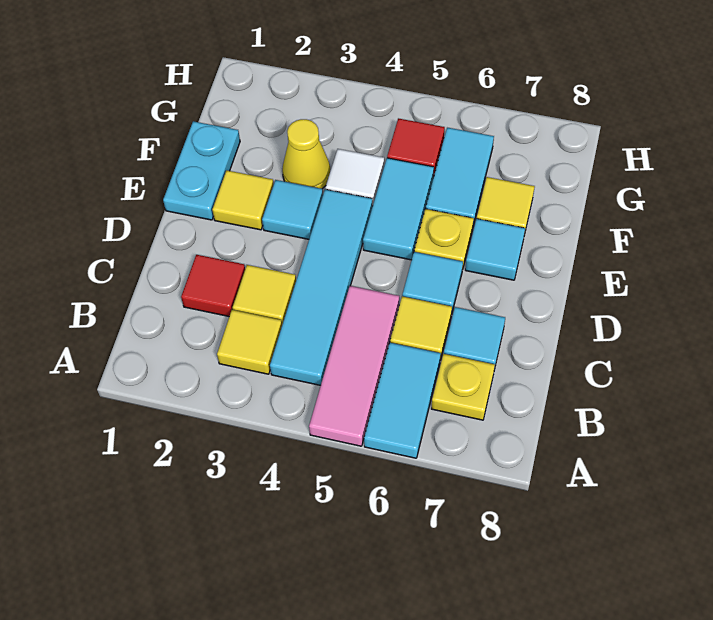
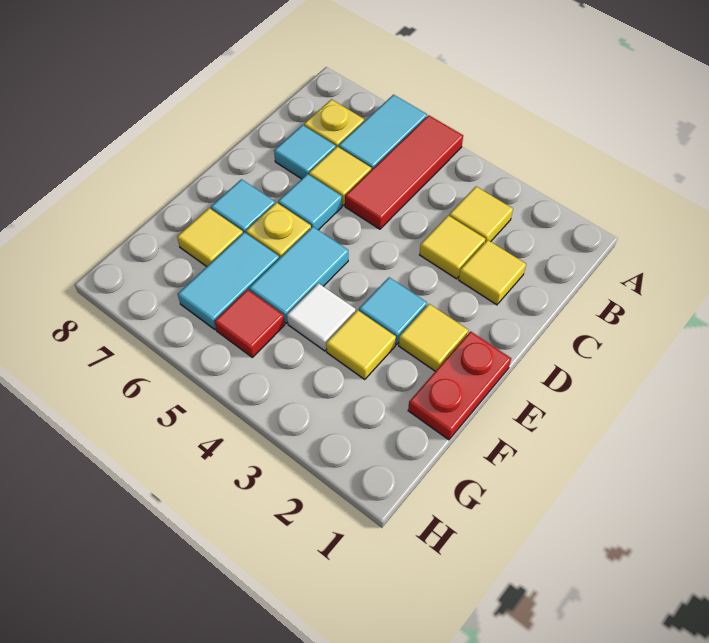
pink 1x3 tile [309,286,399,446] -> red 1x3 tile [345,115,463,229]
cyan 1x4 tile [270,189,373,385] -> none
red 1x1 tile [181,255,245,316] -> yellow 1x1 tile [459,240,526,305]
cyan 1x2 plate [163,121,240,220] -> red 1x2 plate [408,331,511,440]
yellow 1x1 cone [282,119,330,189] -> yellow 1x1 tile [326,310,396,379]

